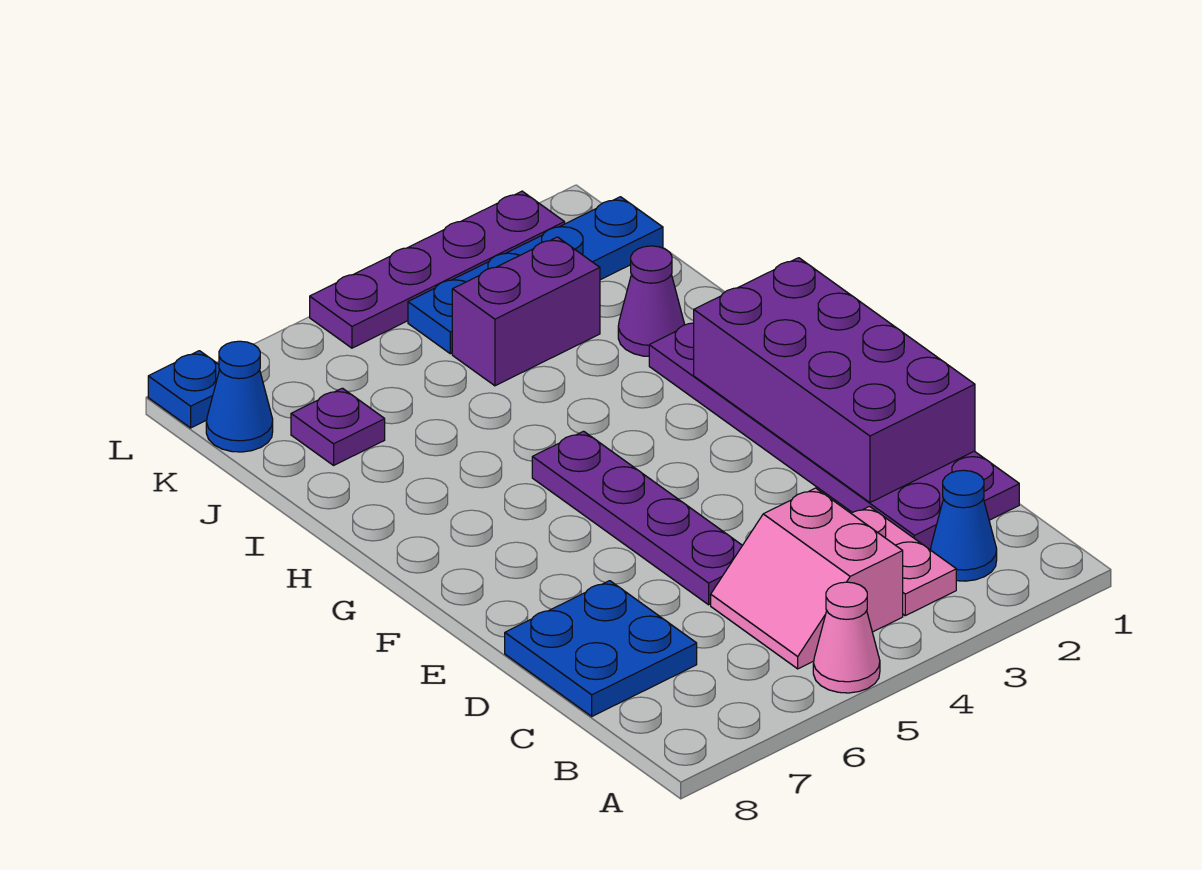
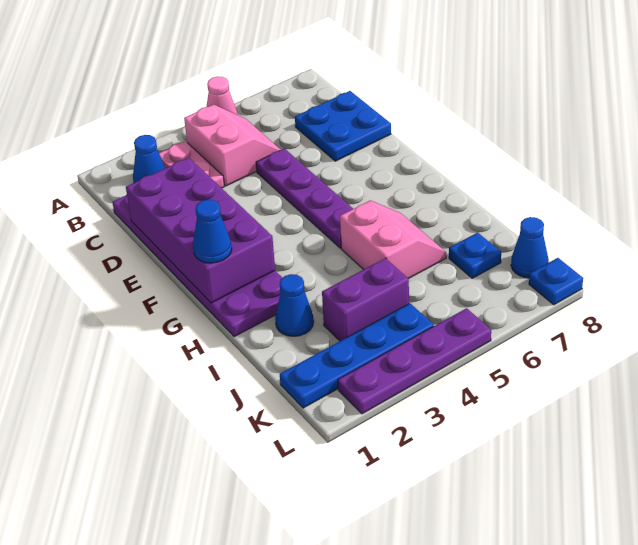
none -> blue 1x1 cone [193,200,232,263]
none -> pink 2x2 slope [340,200,446,279]
purple 1x1 cone [618,246,685,356] -> blue 1x1 cone [275,274,314,336]
purple 1x1 plate [291,388,385,465] -> blue 1x1 plate [449,233,501,278]

